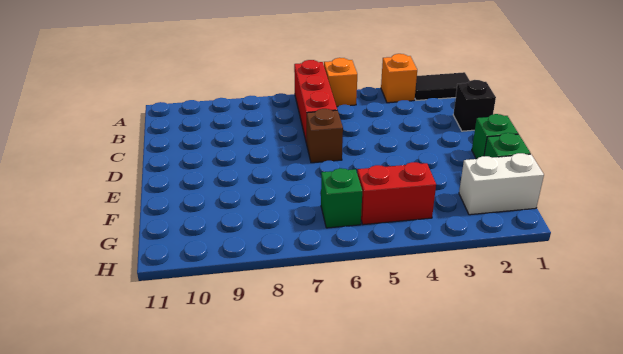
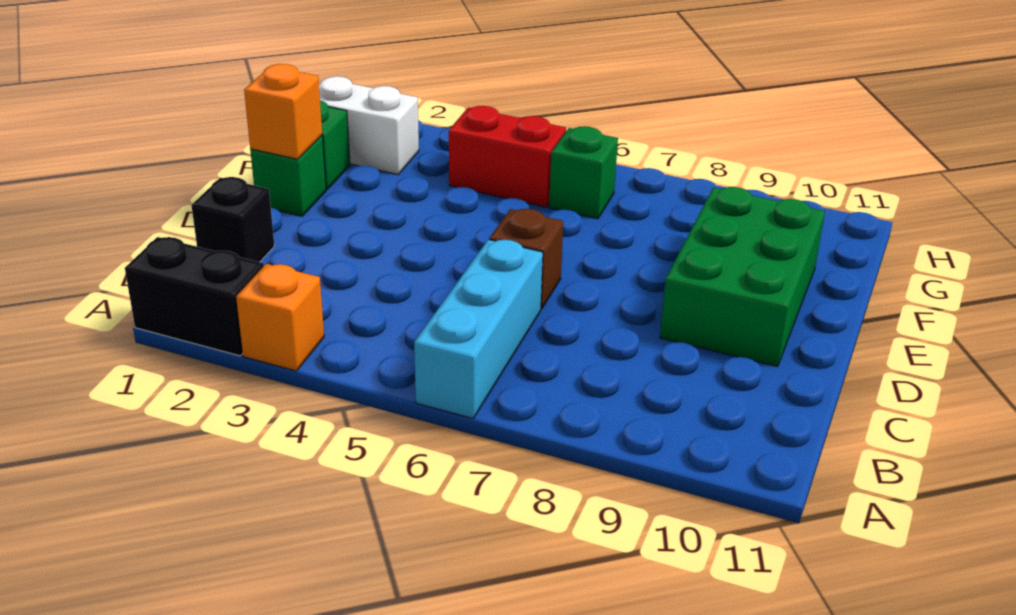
black 1x2 tile [415,72,470,100] -> black 1x2 brick [125,237,264,356]
orange 1x1 brick [324,58,357,107] -> orange 1x1 brick moved to [244,64,322,159]
red 1x3 brick [294,60,337,144] -> cyan 1x3 brick [414,240,543,418]
none -> green 2x3 brick [660,187,825,367]

